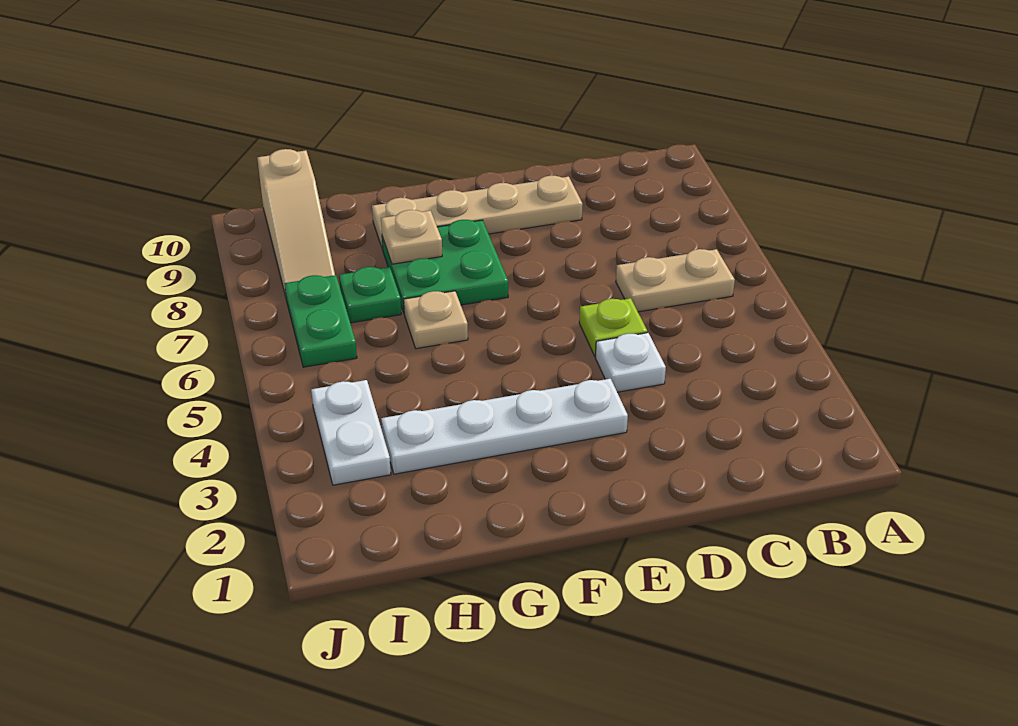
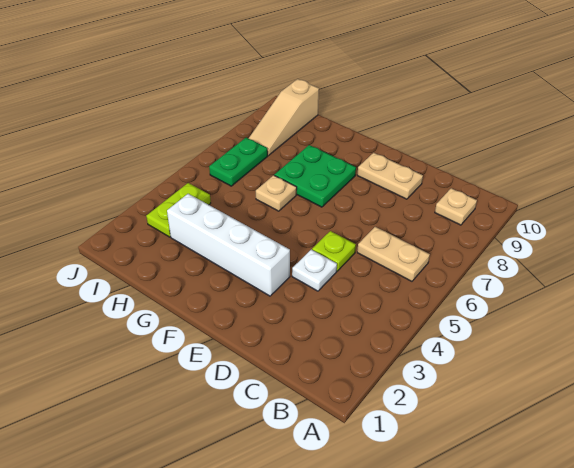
tan 1x4 plate [372,176,583,250] -> tan 1x2 plate [357,153,423,199]
white 1x4 plate [381,379,628,474] -> white 1x4 brick [167,194,290,296]
tan 1x1 plate [381,210,442,264] -> tan 1x1 plate moved to [435,188,477,225]
green 1x1 plate [339,267,401,323] -> none
white 1x2 plate [311,380,391,485] -> lime 1x2 plate [146,183,211,237]

